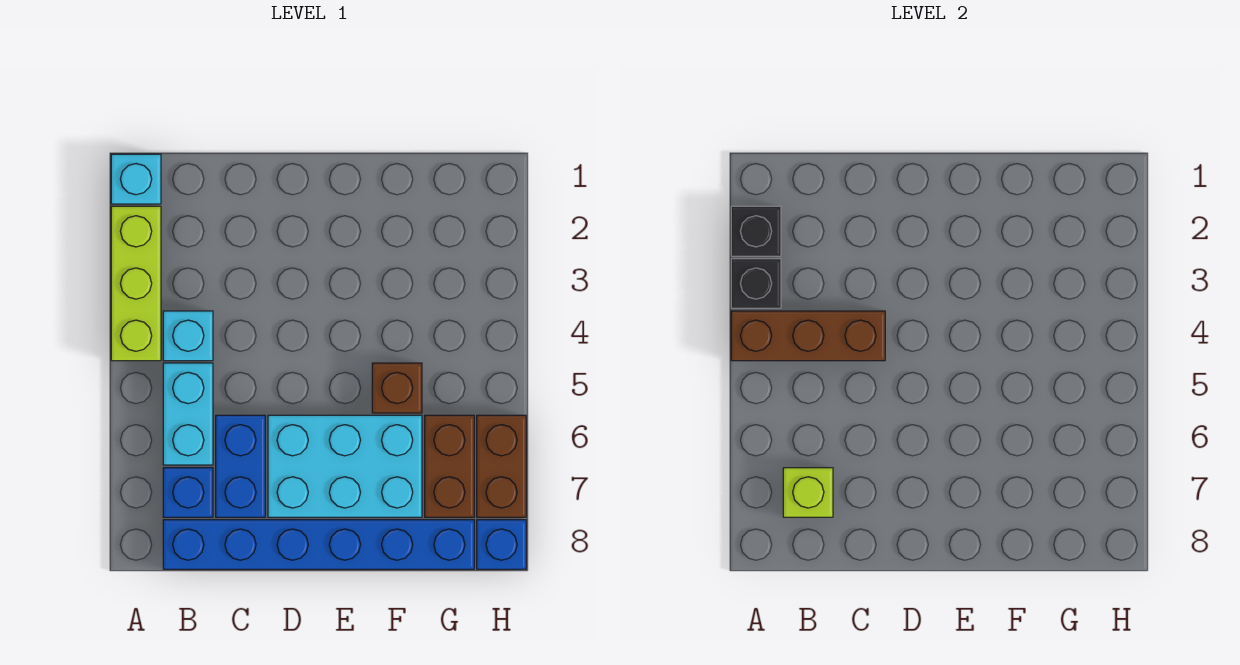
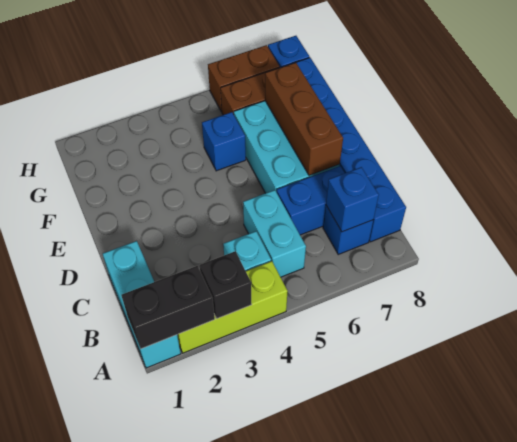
cyan 1x1 brick [111,154,161,204] -> cyan 1x3 brick [103,241,181,368]
black 1x1 brick [731,206,781,256] -> black 1x2 brick [121,266,215,349]
brown 1x3 brick [731,311,885,361] -> brown 1x3 brick moved to [265,63,343,175]
cyan 1x2 brick [163,363,213,465] -> cyan 1x2 brick turned to [243,190,306,277]
lime 1x1 brick [783,468,833,517] -> blue 1x1 brick [326,167,379,232]
brown 1x1 brick [372,363,422,413] -> blue 1x1 brick [202,112,246,171]

